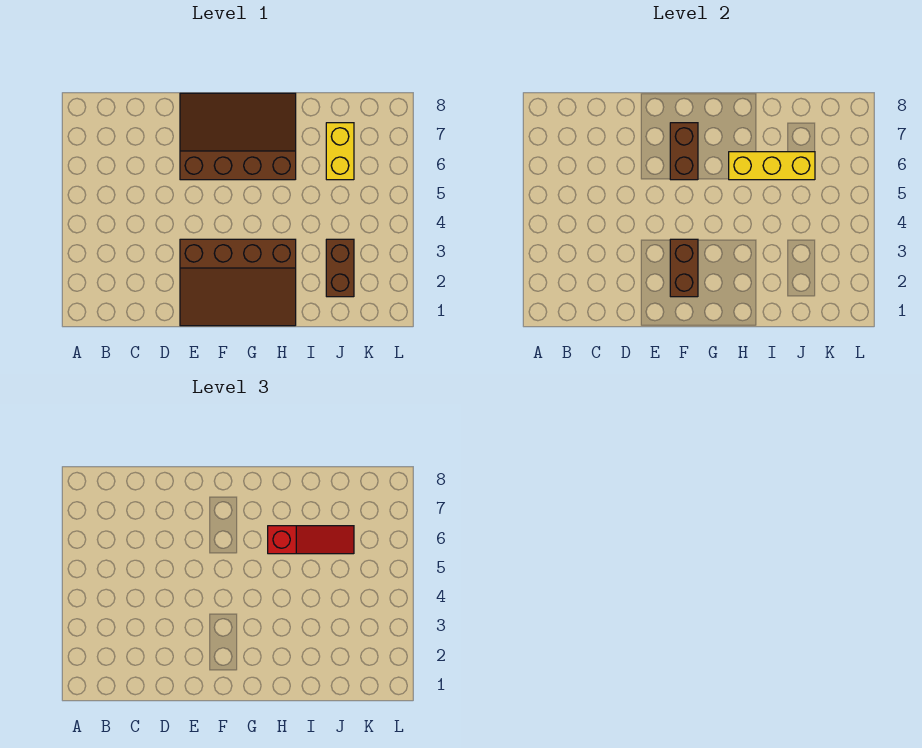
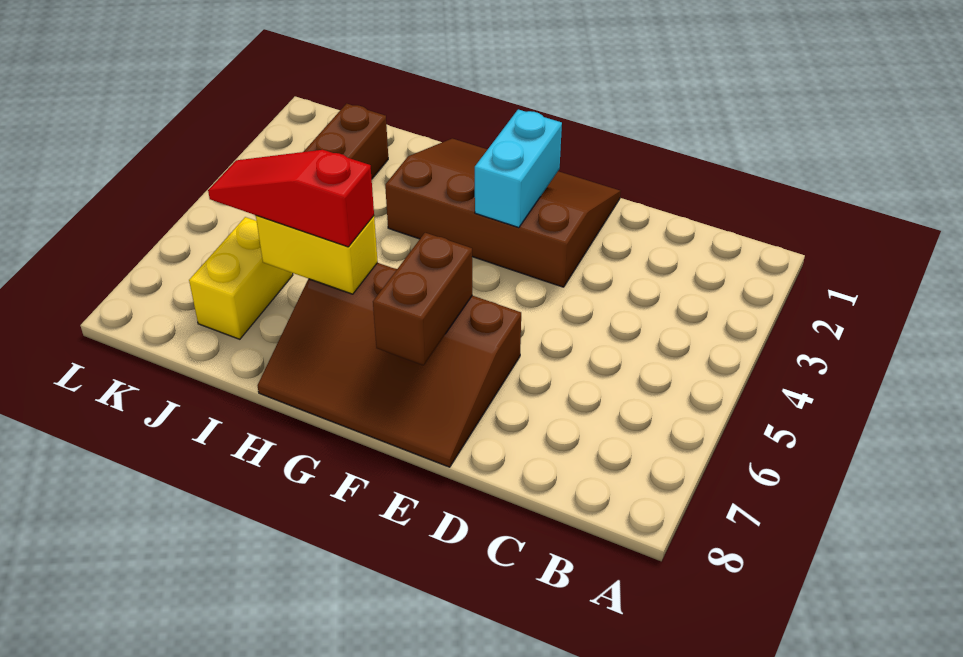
brown 1x2 brick [670,239,698,297] -> cyan 1x2 brick [475,109,562,228]
yellow 1x3 brick [729,152,815,180] -> yellow 1x2 brick [256,215,378,294]

